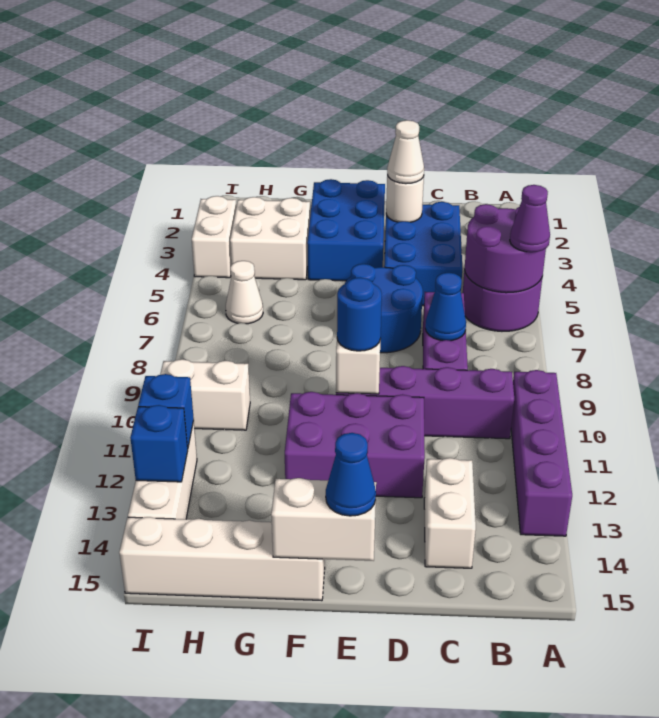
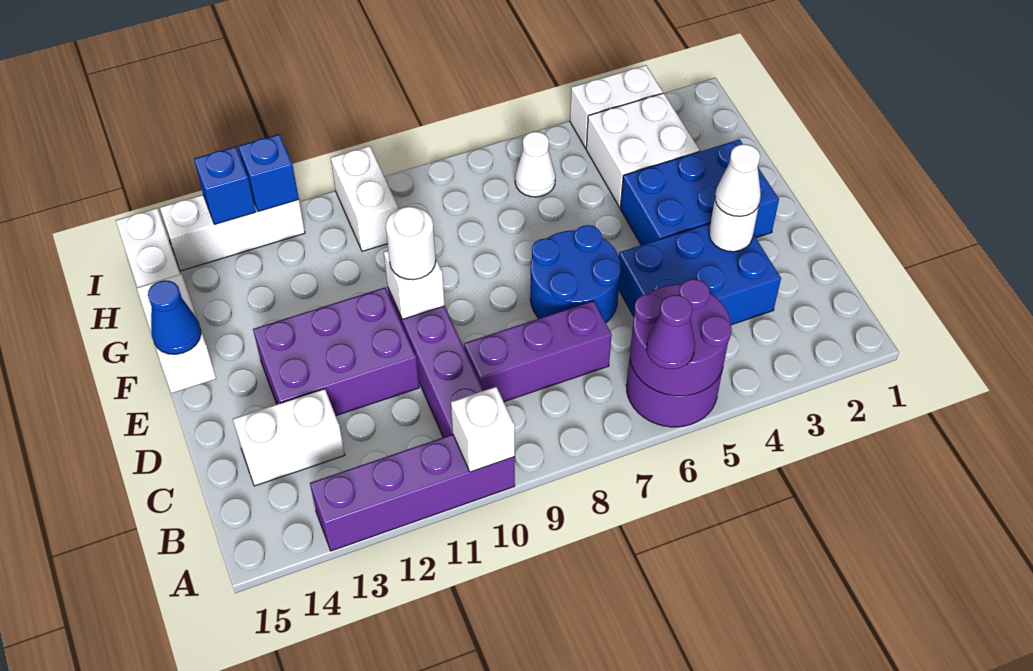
none -> white 1x1 brick [451,387,515,472]
blue 1x1 cone [425,273,466,341] -> none
purple 2x3 brick [285,392,425,498] -> purple 2x3 brick turned to [253,288,419,416]
blue 1x1 round brick [337,277,382,351] -> white 1x1 round brick [386,207,436,280]

